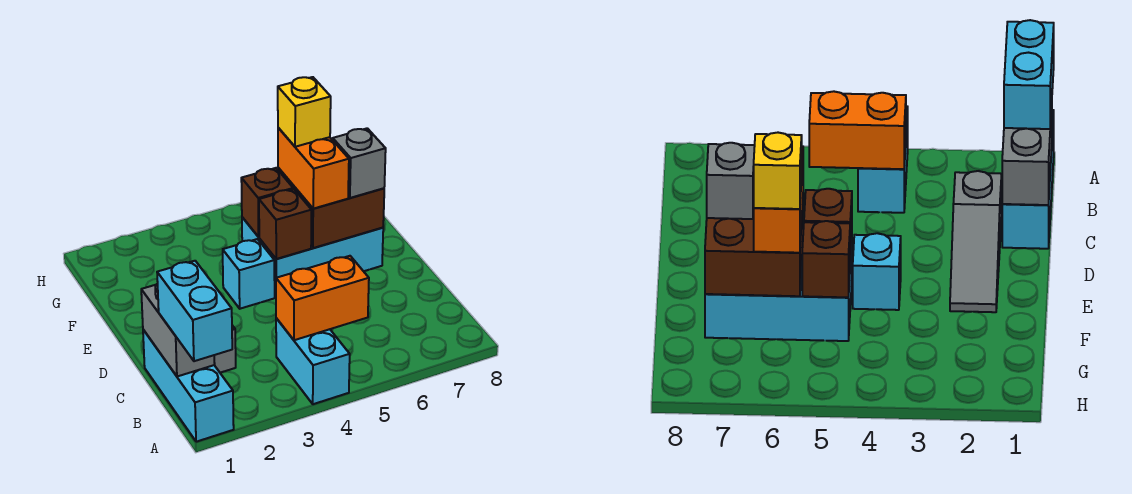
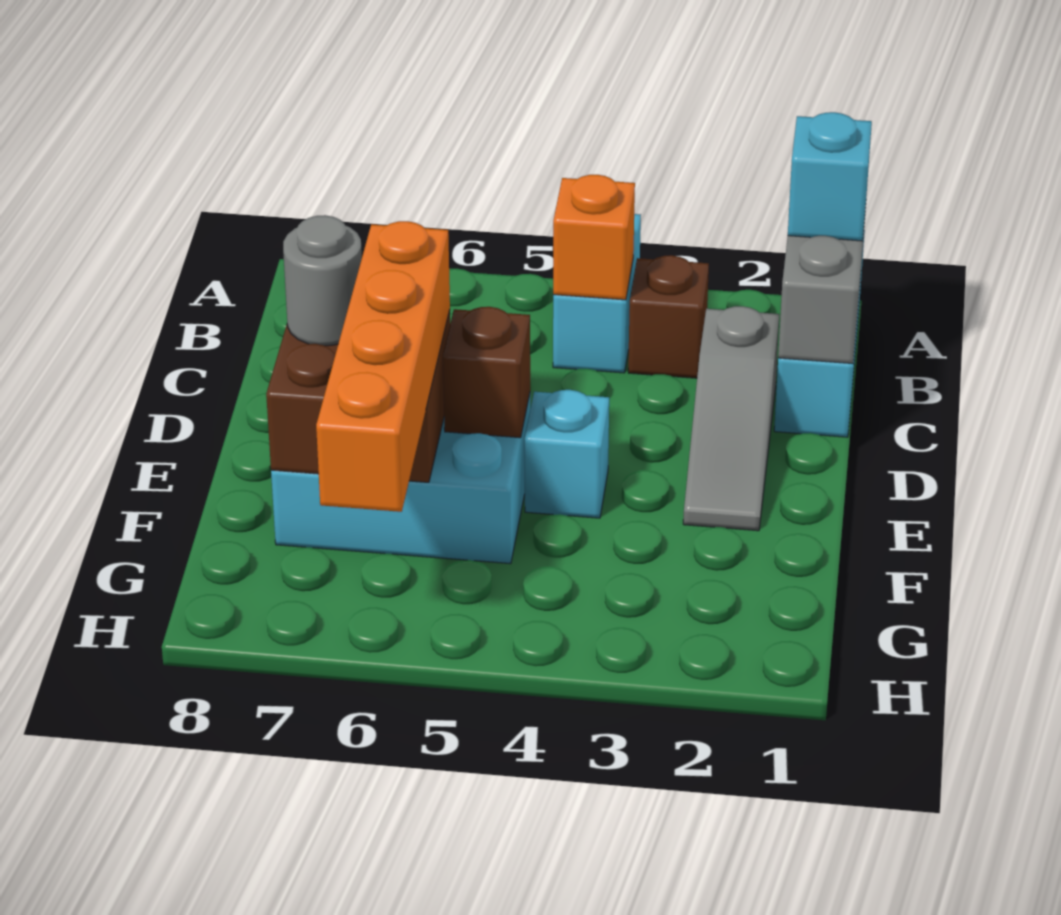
cyan 1x2 brick [157,261,232,361] -> cyan 1x1 brick [788,112,872,241]
orange 1x2 brick [276,256,369,340] -> orange 1x1 brick [553,175,635,300]
orange 1x2 brick [278,128,349,209] -> orange 1x4 brick [316,221,450,512]
grey 1x1 brick [333,128,386,198] -> grey 1x1 round brick [283,215,362,346]
brown 1x1 brick [241,168,293,237] -> brown 1x1 brick moved to [628,255,709,378]
yellow 1x1 brick [278,77,331,147] -> none

